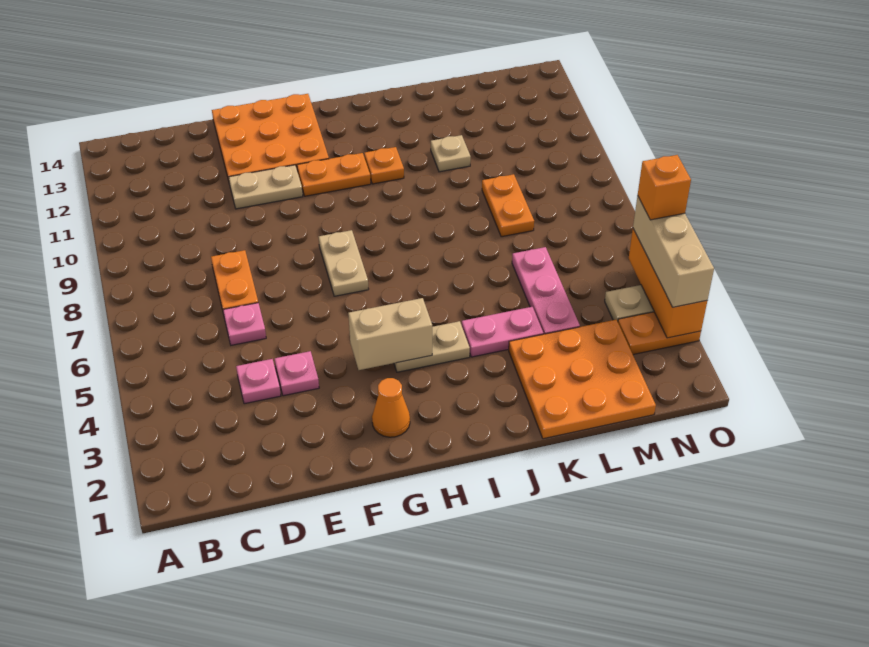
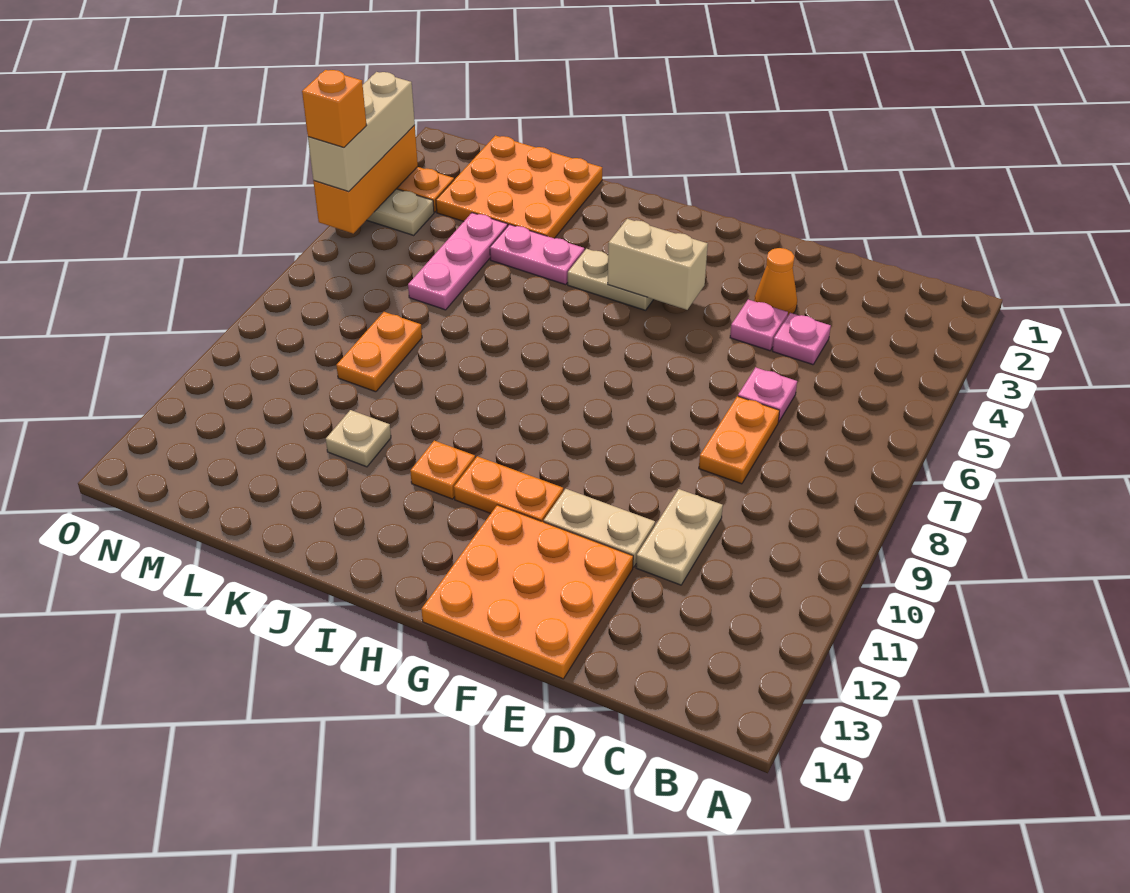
orange 1x1 cone [372,378,410,437] -> orange 1x1 cone moved to [754,248,797,315]
tan 1x2 plate [319,230,369,296] -> tan 1x2 plate moved to [636,489,723,585]

